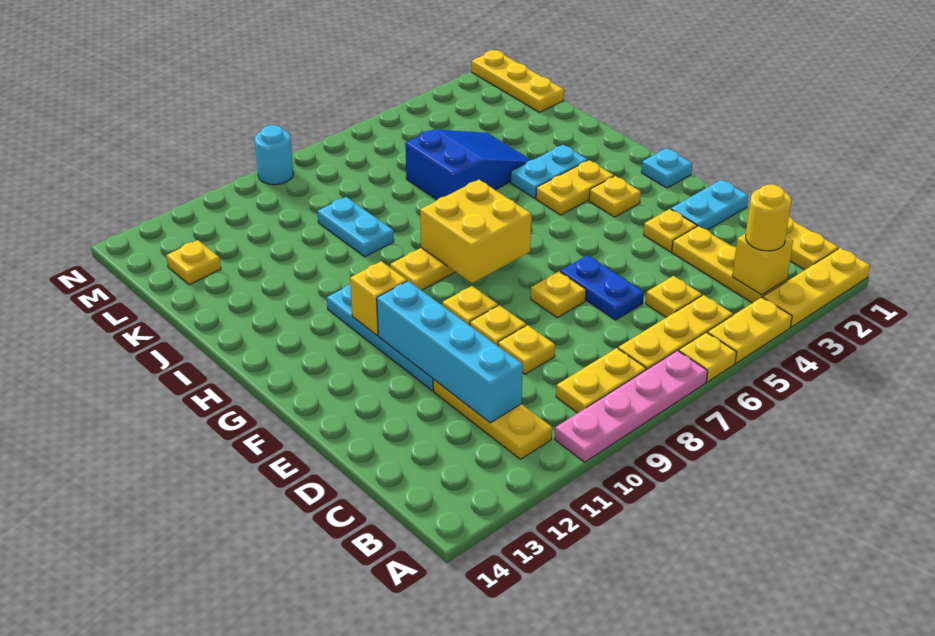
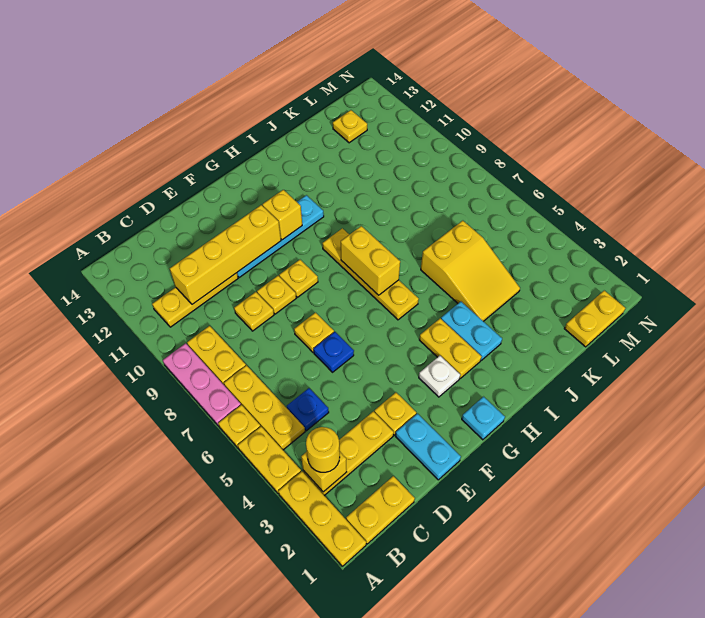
pink 1x4 plate [555,350,708,462] -> pink 1x3 plate [163,343,241,426]
yellow 1x1 plate [646,276,702,317] -> blue 1x1 plate [287,388,329,431]
cyan 1x4 brick [377,281,523,423] -> yellow 1x4 brick [170,205,281,304]
blue 1x2 plate [560,255,644,320] -> blue 1x1 plate [314,332,354,372]
yellow 1x1 plate [589,176,641,217] -> white 1x1 plate [419,356,460,397]
yellow 2x2 brick [420,180,531,283] -> yellow 1x2 brick [341,226,400,295]
blue 2x3 slope [405,129,531,200] -> yellow 2x3 slope [421,221,520,321]
cyan 1x2 plate [317,197,394,257] -> none
yellow 1x3 plate [471,50,564,112] -> yellow 1x2 plate [564,291,625,347]
cyan 1x1 round brick [255,125,293,185] -> none

